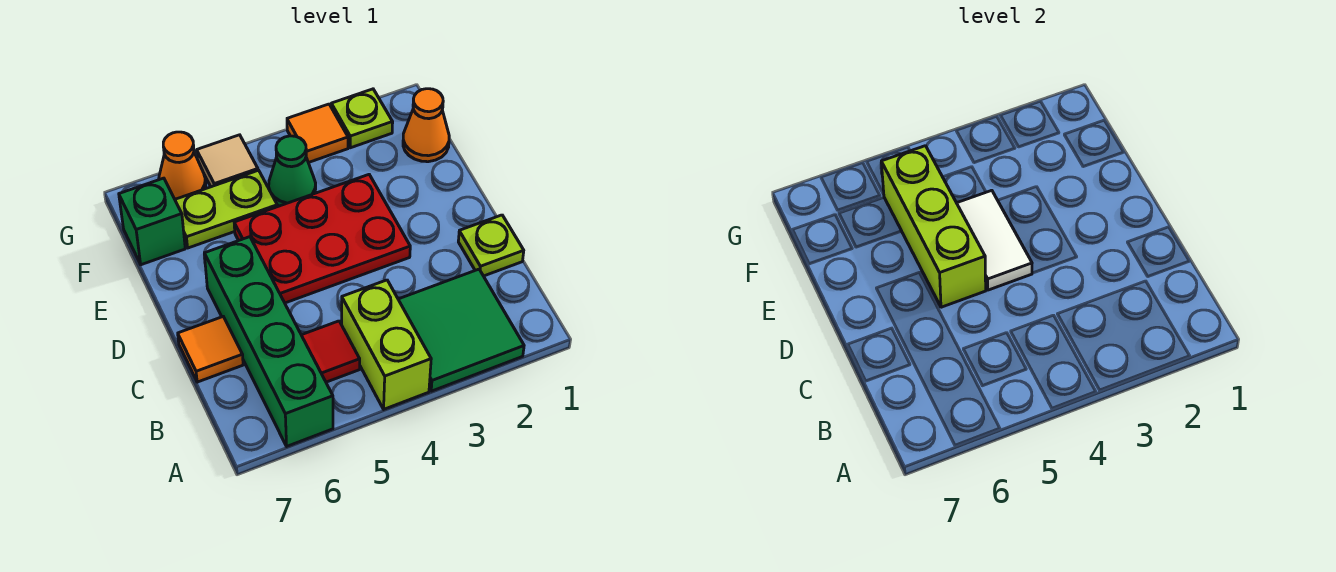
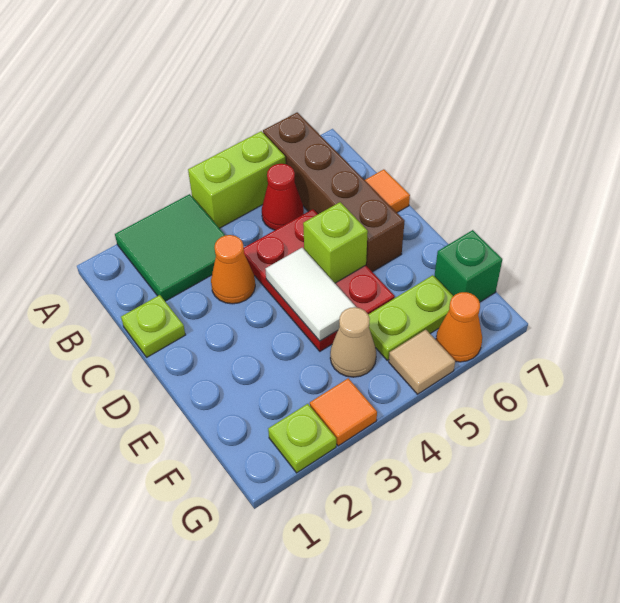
lime 1x2 brick [342,280,431,409] -> lime 1x2 brick turned to [188,131,286,228]
green 1x4 brick [204,237,333,446] -> brown 1x4 brick [263,112,405,272]
red 1x1 tile [302,321,360,382] -> red 1x1 cone [262,164,304,230]
red 2x3 plate [234,175,410,303] -> red 2x3 plate turned to [244,209,395,351]
lime 1x3 brick [881,146,986,307] -> lime 1x1 brick [303,202,368,283]
orange 1x1 cone [403,89,449,162] -> orange 1x1 cone moved to [211,235,255,304]
green 1x1 cone [269,136,316,206] -> tan 1x1 cone [330,307,376,377]

